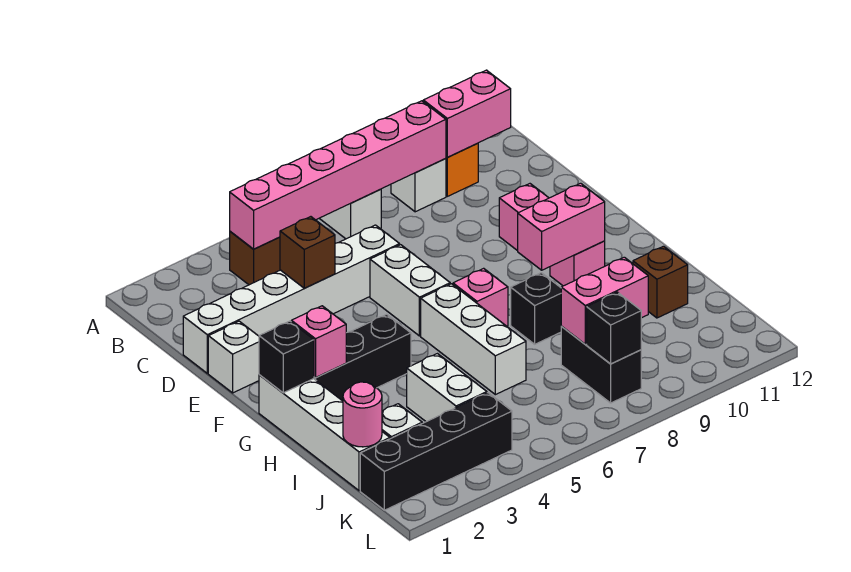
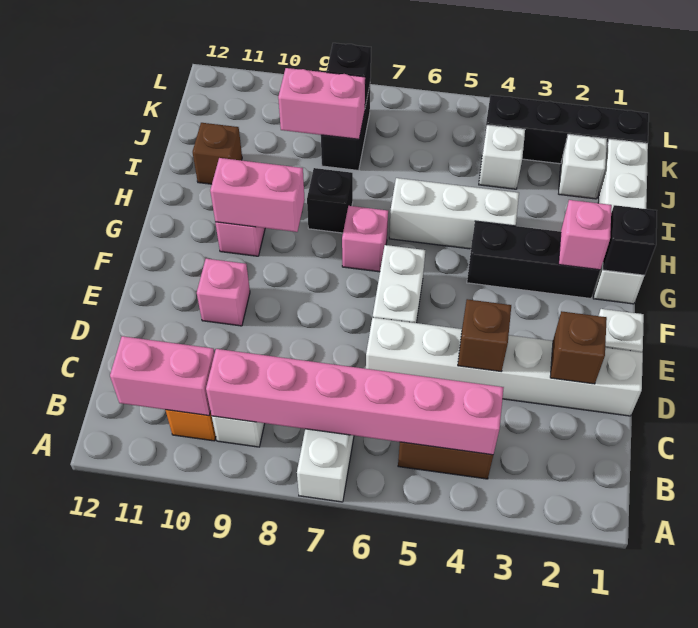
none -> brown 1x1 brick [550,311,607,384]
white 1x3 brick [421,284,526,395] -> white 1x3 brick turned to [389,178,519,249]
white 1x2 brick [407,354,487,422] -> white 1x1 brick [479,125,525,189]
pink 1x1 round brick [343,382,382,447] -> none

